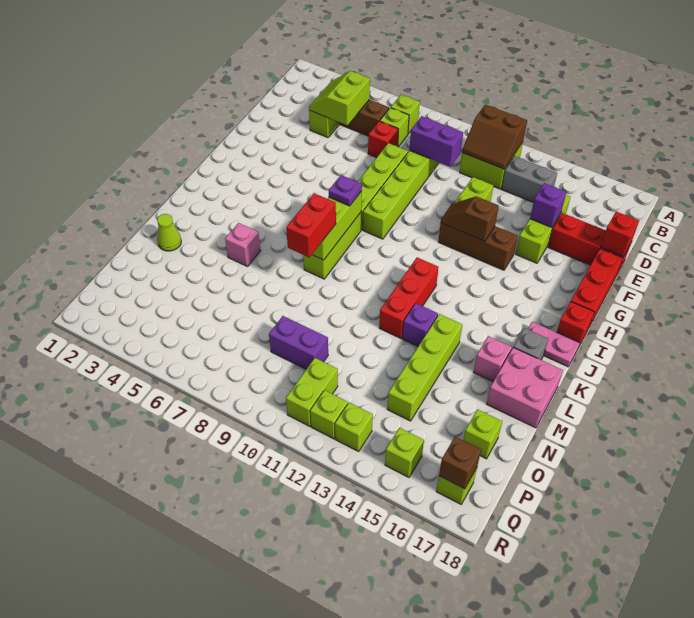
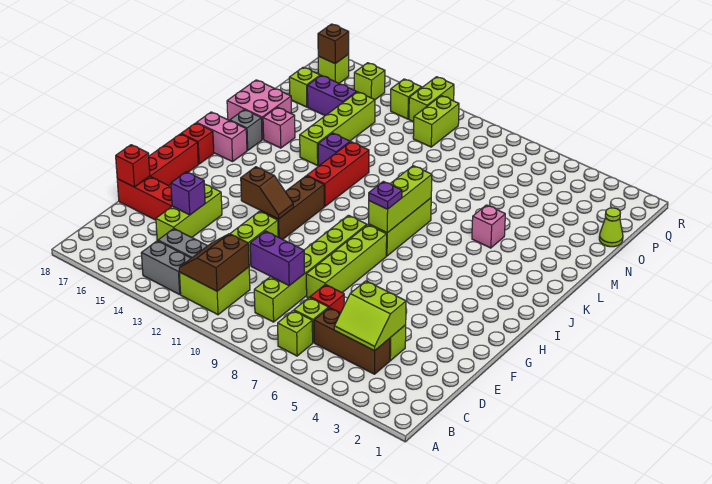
brown 2x2 slope [462,105,527,169] -> brown 2x2 slope turned to [179,234,249,291]
none -> grey 1x2 brick [141,241,191,295]
lime 2x2 slope [309,71,370,125] -> lime 2x2 slope turned to [334,281,406,351]
brown 1x3 brick [438,223,518,270] -> brown 1x3 brick turned to [261,176,324,239]
pink 1x2 plate [528,322,580,367] -> pink 1x2 brick [197,112,247,162]
red 1x2 brick [286,193,336,257] -> none
lime 1x1 cone [157,214,181,251] -> lime 1x1 cone moved to [599,208,623,247]
purple 1x2 brick [269,316,328,369] -> purple 1x2 brick moved to [307,75,357,116]
lime 1x1 brick [310,390,348,439] -> lime 1x2 brick [409,77,454,122]

